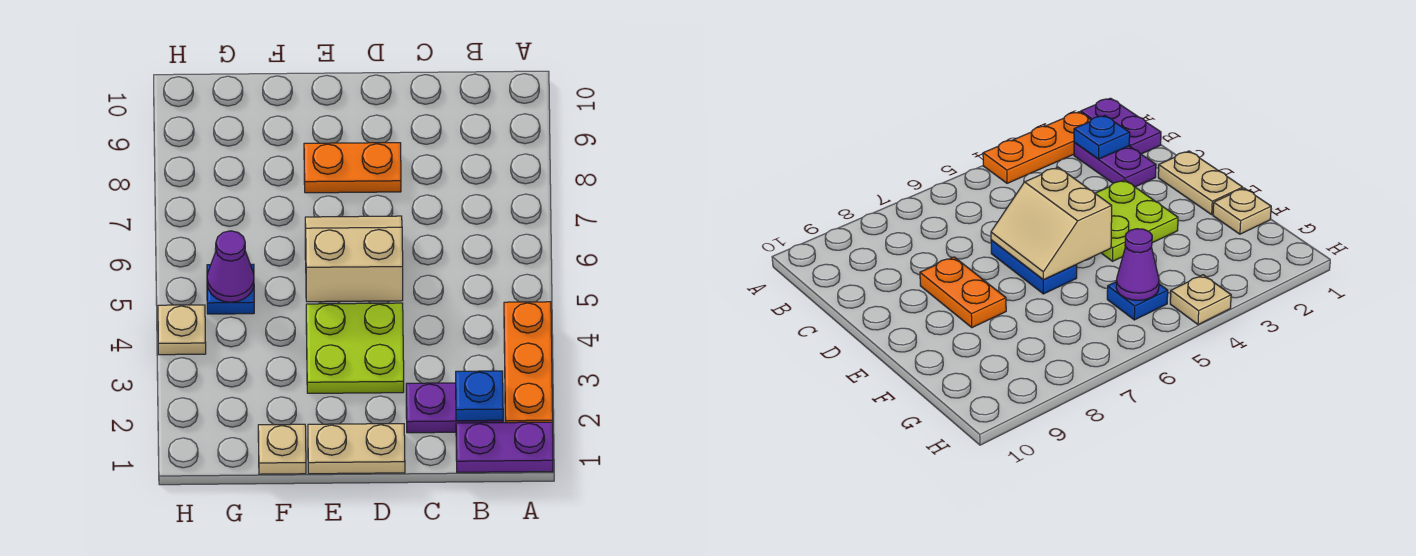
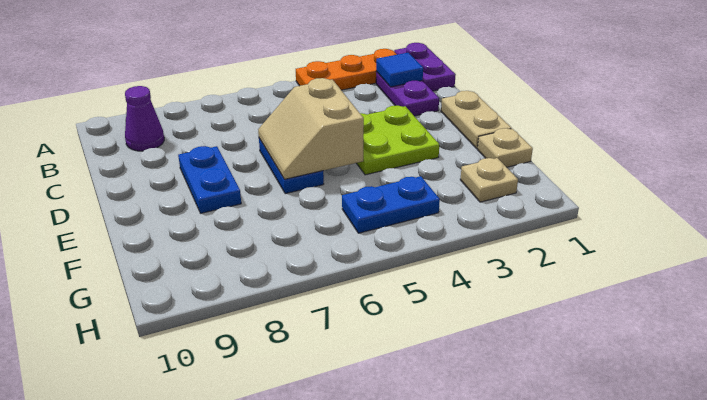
blue 1x1 plate [456,371,503,421] -> blue 1x1 tile [376,53,423,87]
orange 1x2 plate [304,143,401,193] -> blue 1x2 plate [178,146,241,213]
blue 1x1 plate [207,264,254,314] -> blue 1x2 plate [342,176,440,233]
purple 1x1 cone [207,231,254,302] -> purple 1x1 cone moved to [125,86,164,151]
tan 1x1 plate [158,305,206,355] -> tan 1x1 plate moved to [460,158,518,202]

